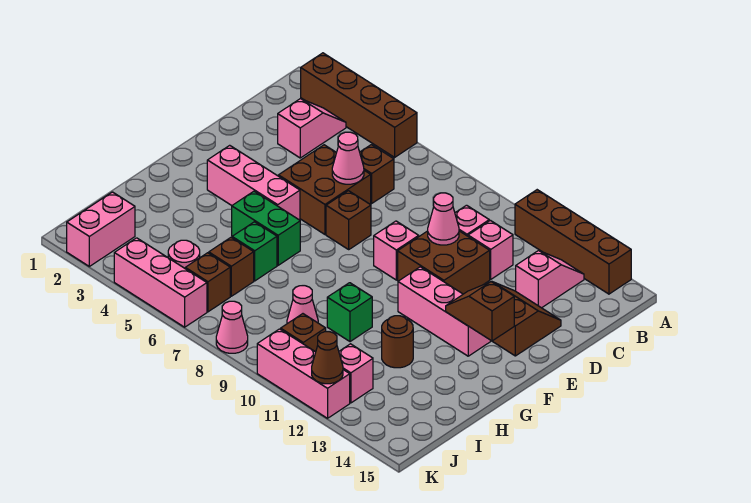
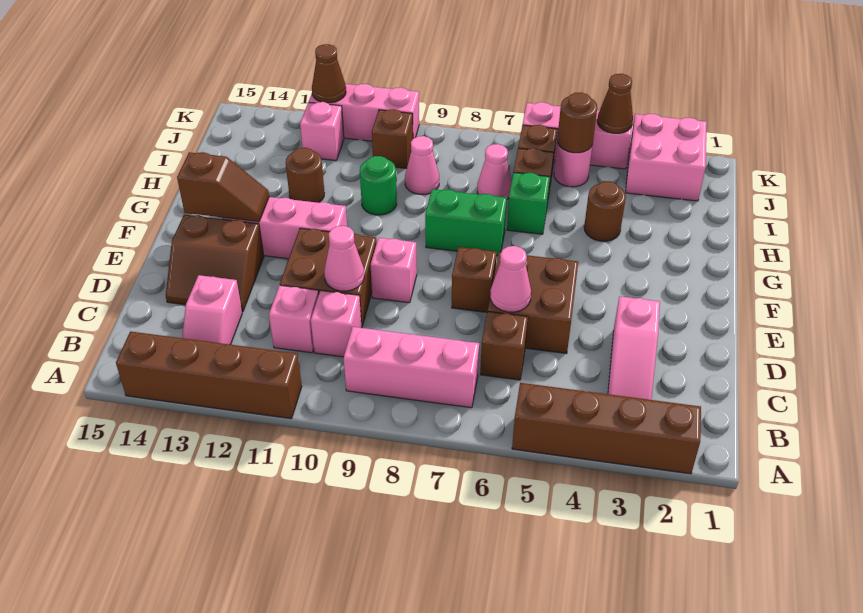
pink 1x2 slope [278,99,346,158] -> pink 1x3 slope [608,296,660,400]
pink 1x3 brick [207,145,300,220] -> pink 1x3 brick moved to [344,327,479,408]
green 1x2 brick [232,191,300,265] -> green 1x2 brick moved to [425,189,507,256]
none -> brown 1x1 round brick [584,181,626,241]
green 1x1 brick [327,283,372,342] -> green 1x1 round brick [360,156,397,215]
pink 1x2 brick [67,192,135,266] -> pink 2x2 brick [626,114,707,201]
none -> brown 1x1 round brick [557,92,597,153]
none -> brown 1x1 cone [597,74,633,133]
pink 1x1 cone [216,301,248,353] -> pink 1x1 cone moved to [477,144,512,199]

